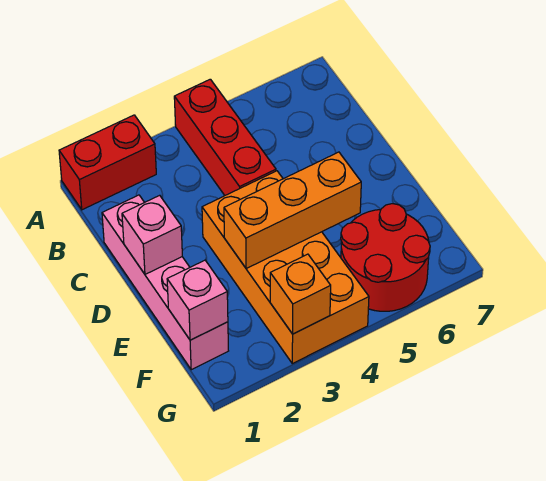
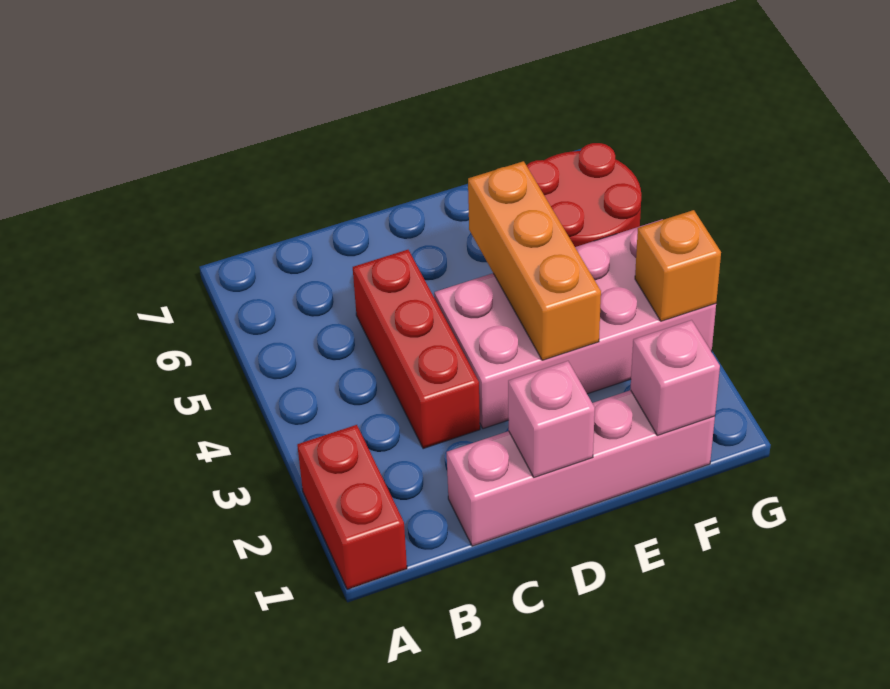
red 1x3 brick [174,79,276,195] -> red 1x3 brick turned to [353,250,480,449]
orange 2x4 brick [202,171,369,364] -> pink 2x4 brick [434,219,716,429]

